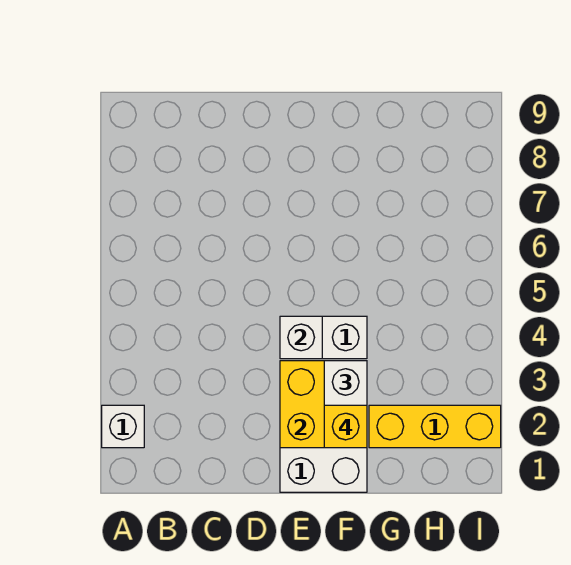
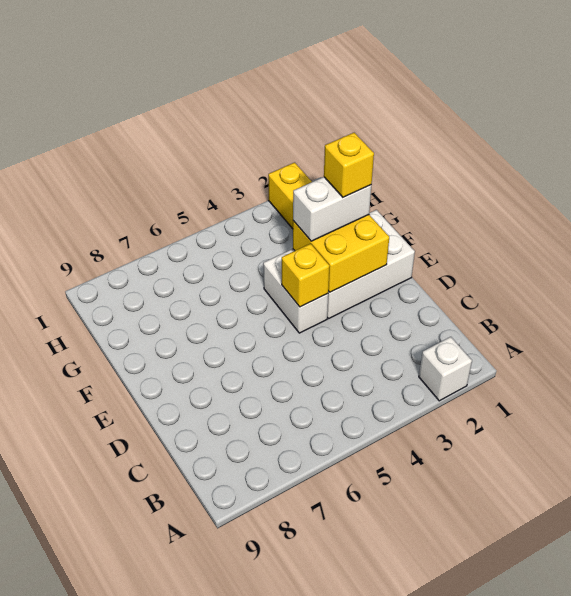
white 1x1 brick [280,316,322,359] -> yellow 1x1 brick [282,244,329,307]

